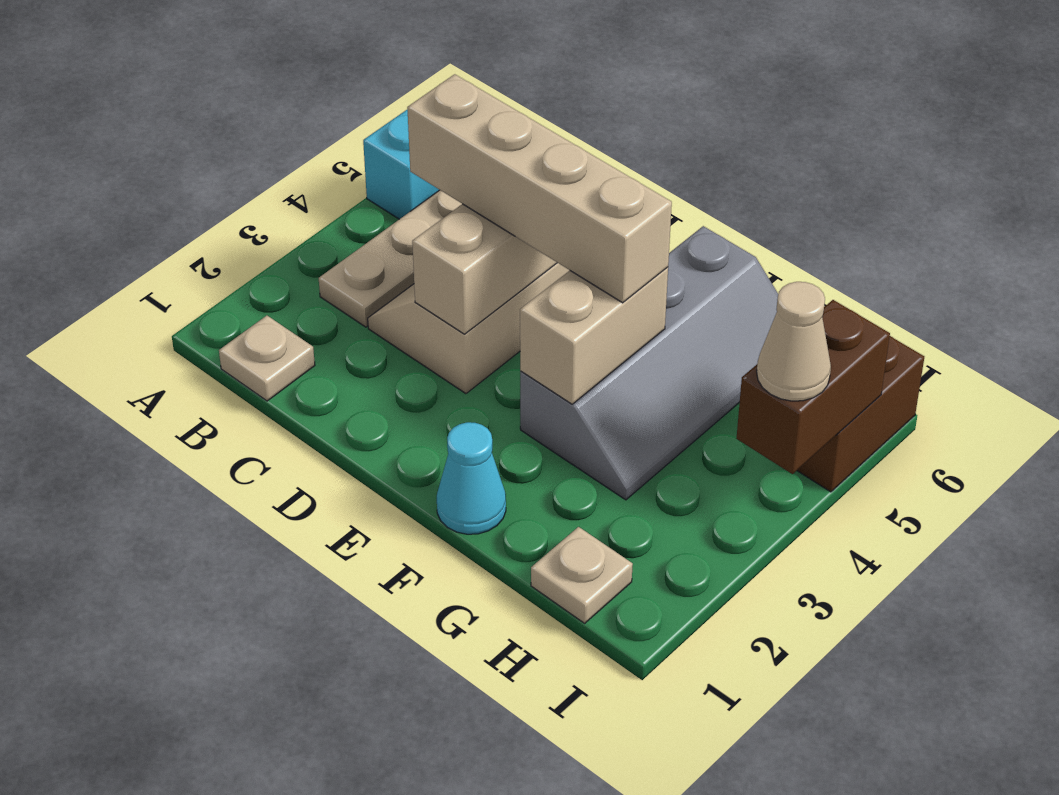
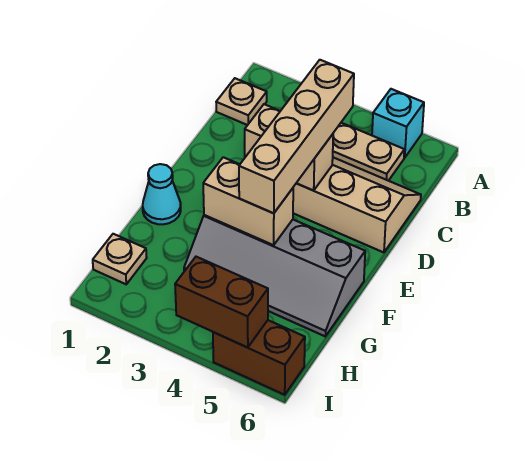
tan 1x1 cone [757,282,831,401] -> none

